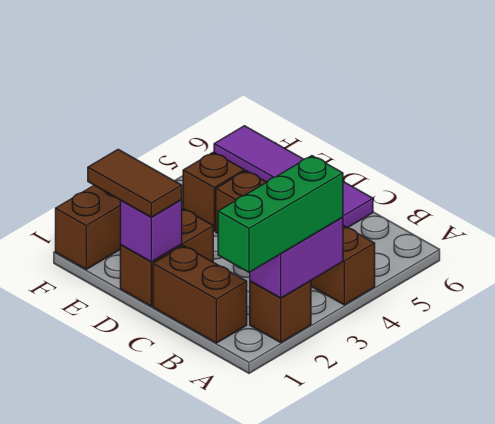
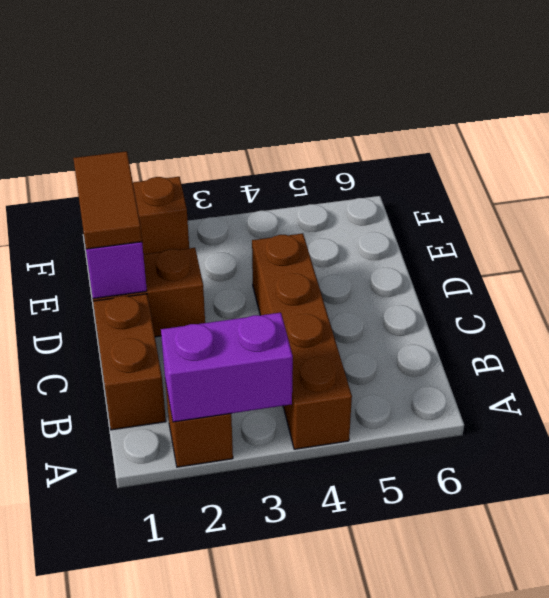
green 1x3 brick [218,156,343,272] -> none
purple 1x4 tile [214,126,373,228] -> none
brown 1x1 brick [183,152,244,231] -> none

